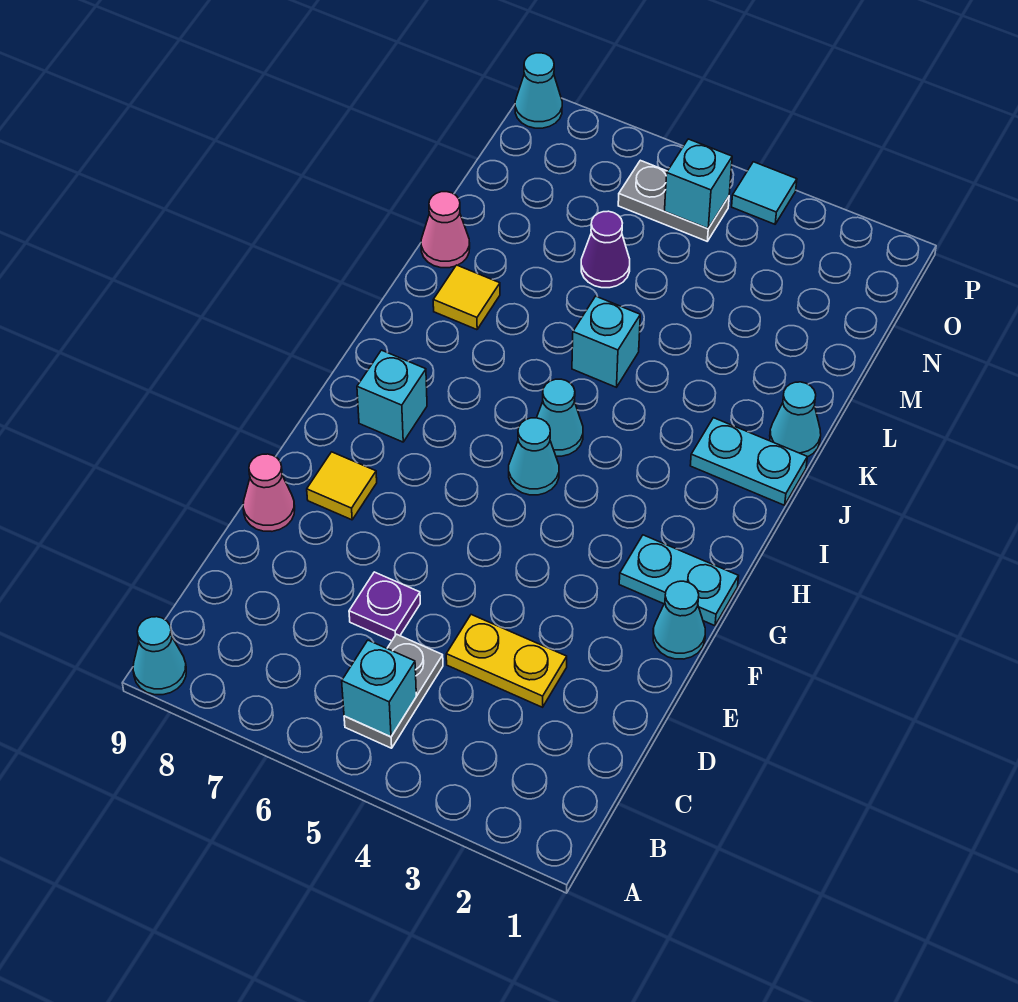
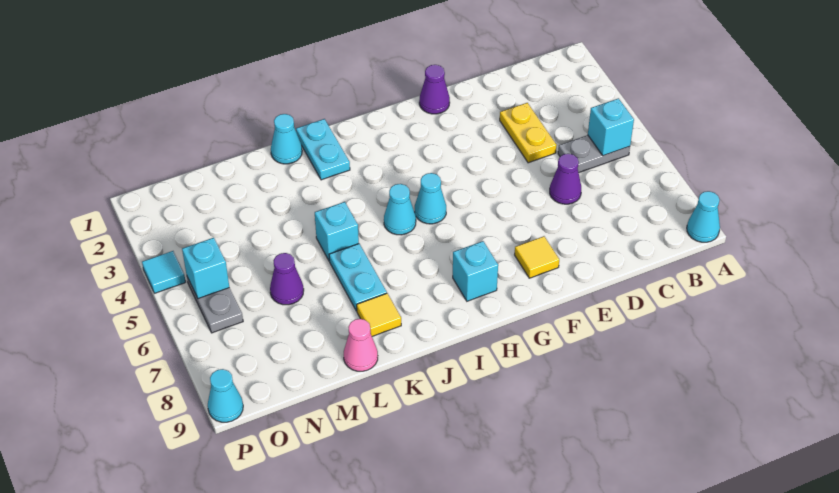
purple 1x1 plate [349,572,420,641] -> purple 1x1 cone [550,154,581,204]
pink 1x1 cone [243,454,295,531] -> none
cyan 1x1 cone [653,581,705,659] -> purple 1x1 cone [419,65,450,114]
cyan 1x2 plate [619,535,738,626] -> cyan 1x2 plate moved to [329,244,387,311]

